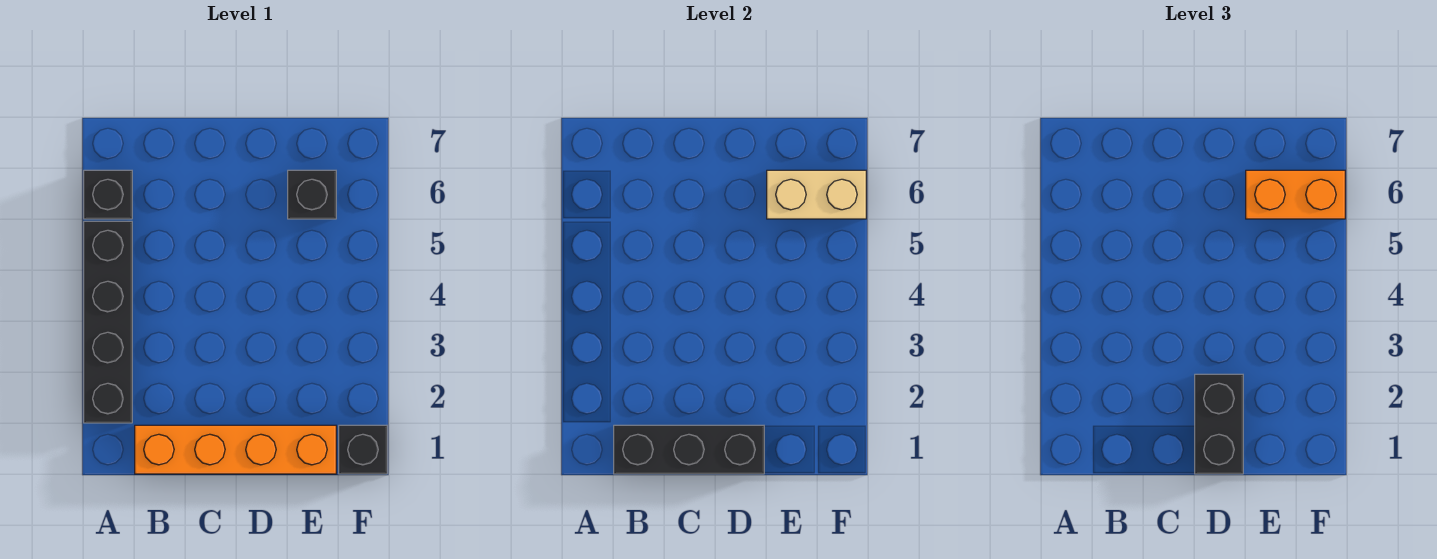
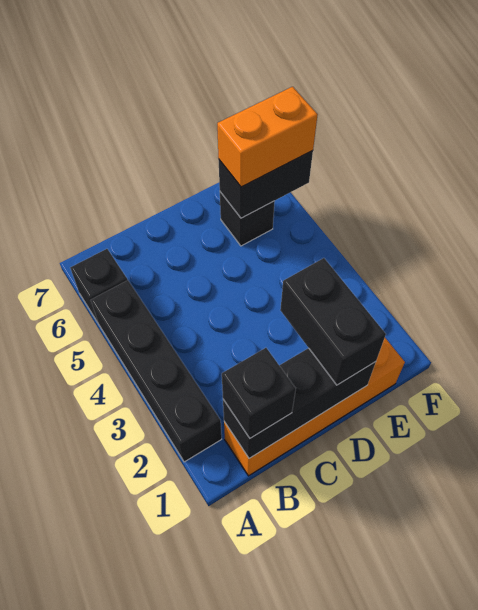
tan 1x2 brick [767,170,866,219] -> black 1x2 brick [219,151,313,218]
black 1x1 brick [339,425,387,474] -> black 1x1 brick moved to [222,348,296,438]

